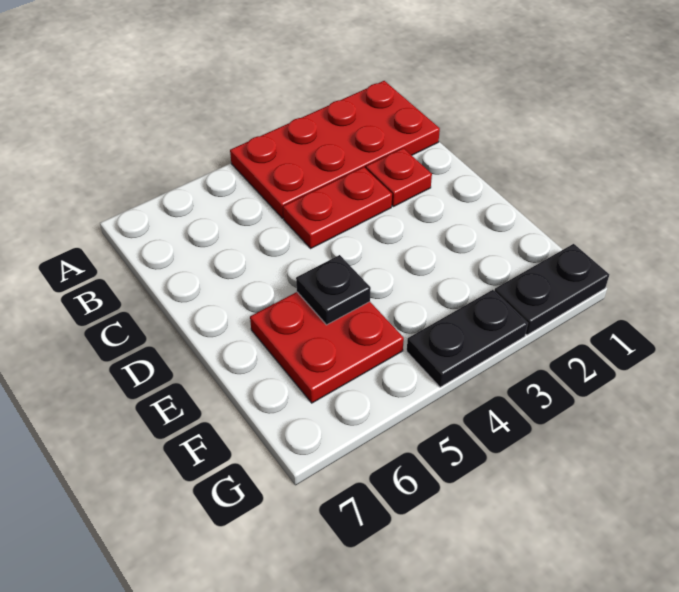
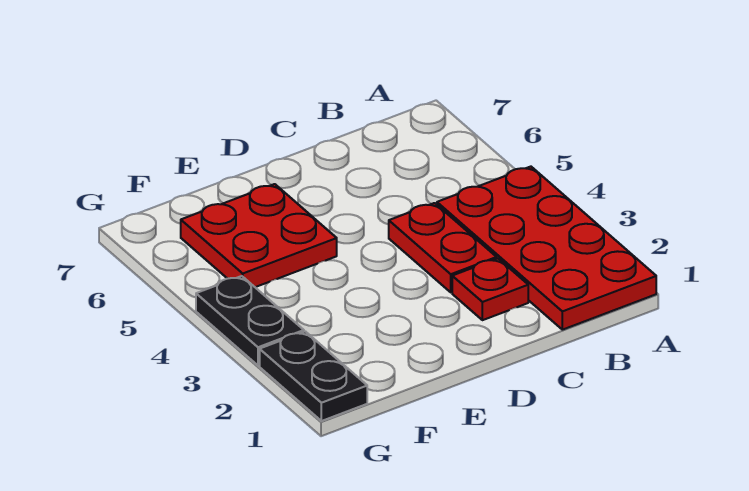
black 1x1 plate [296,255,371,325] -> none

